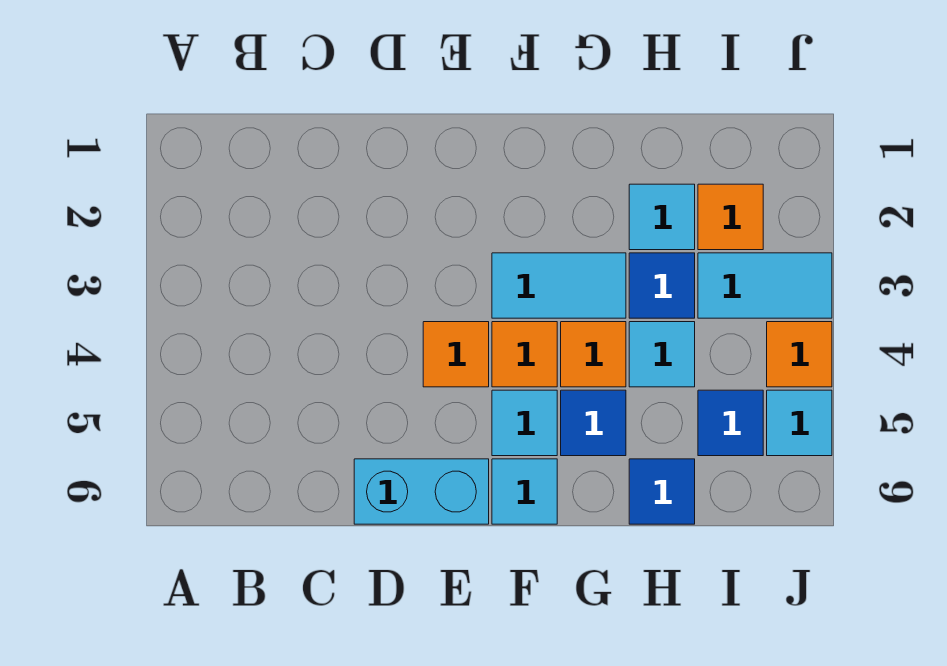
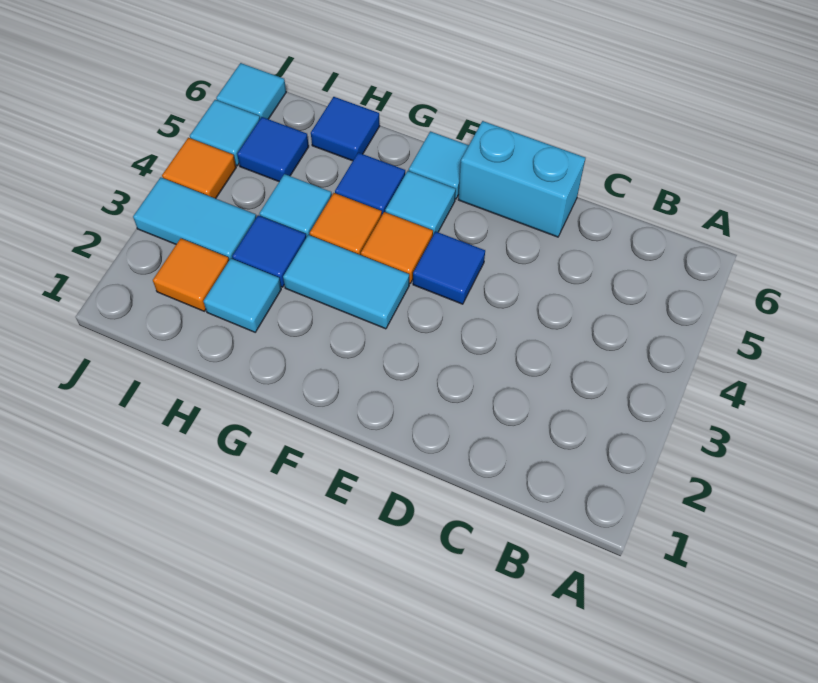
orange 1x1 tile [423,322,489,387] -> blue 1x1 tile [413,232,485,304]
none -> cyan 1x1 tile [216,63,286,119]

